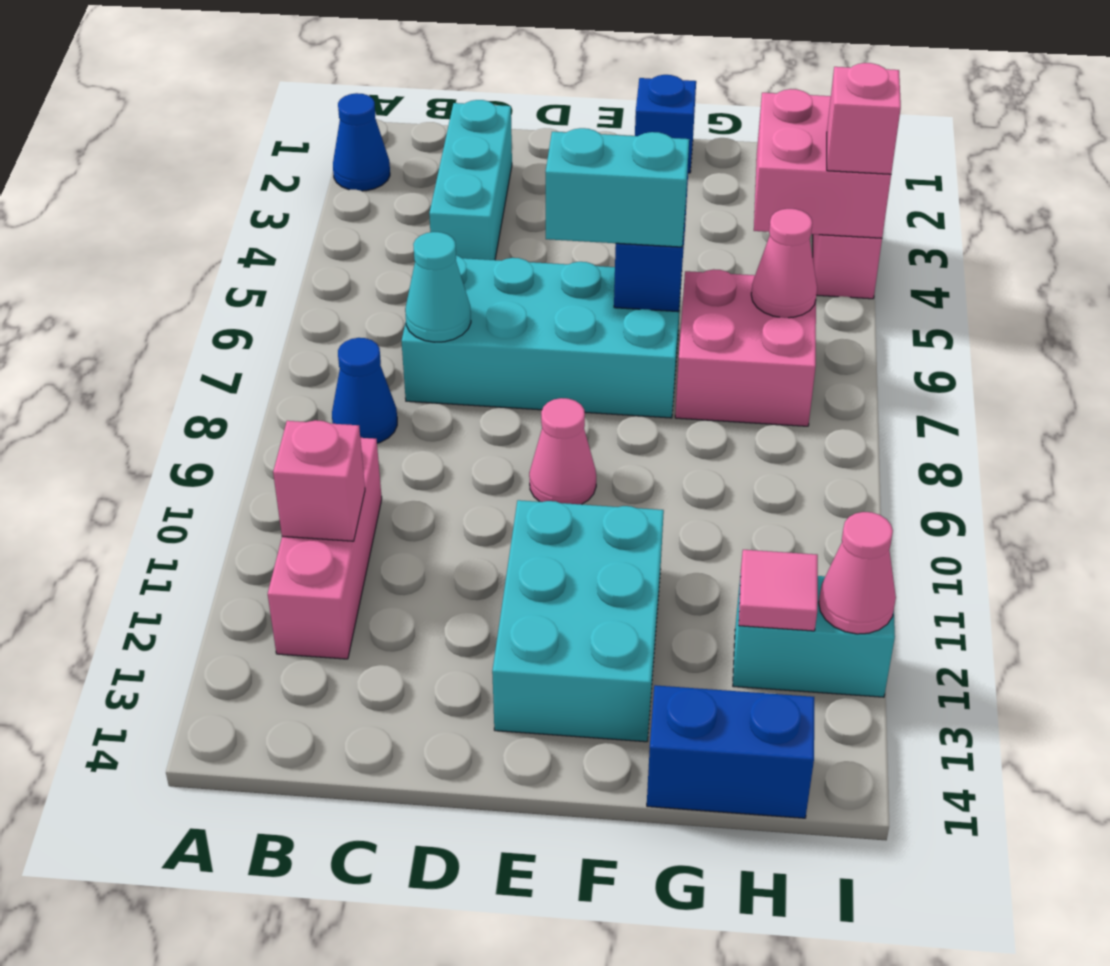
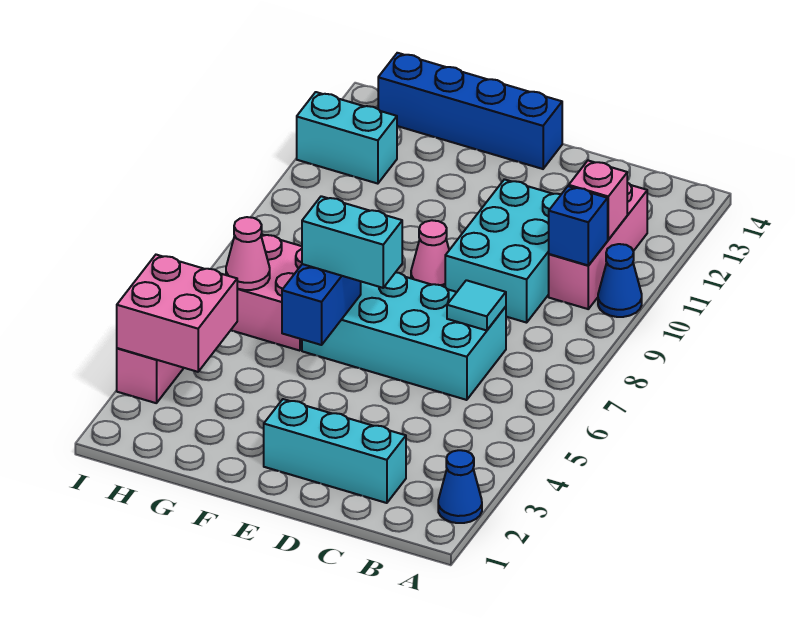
blue 1x1 cone [332,338,397,443] -> blue 1x1 cone moved to [598,244,642,317]
cyan 1x3 brick [429,100,512,260] -> cyan 1x3 brick turned to [264,399,406,503]
cyan 1x1 cone [405,232,471,342] -> cyan 1x1 tile [447,280,506,330]
cyan 2x3 brick [492,500,664,742] -> cyan 2x3 brick moved to [445,179,561,323]
blue 1x1 brick [635,75,696,173] -> blue 1x1 brick moved to [549,186,608,265]
blue 1x2 brick [647,685,814,818] -> blue 1x4 brick [378,53,562,169]
pink 1x1 tile [739,550,818,631] -> none
pink 1x1 brick [827,63,901,174] -> none
pink 1x1 cone [819,512,896,634] -> none

